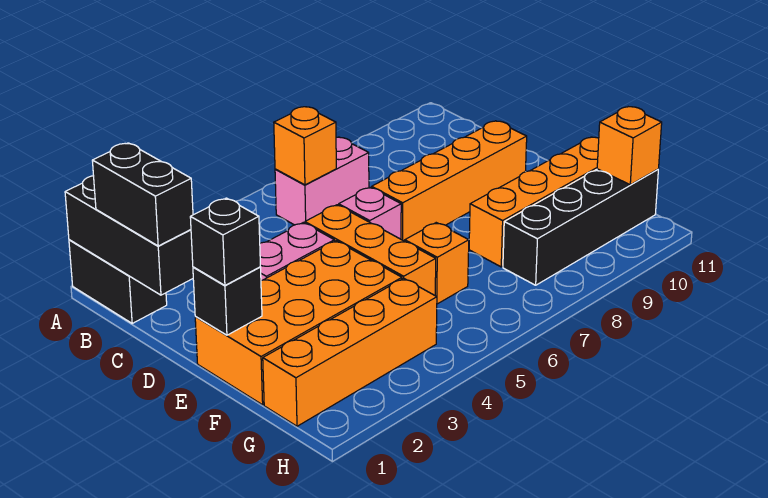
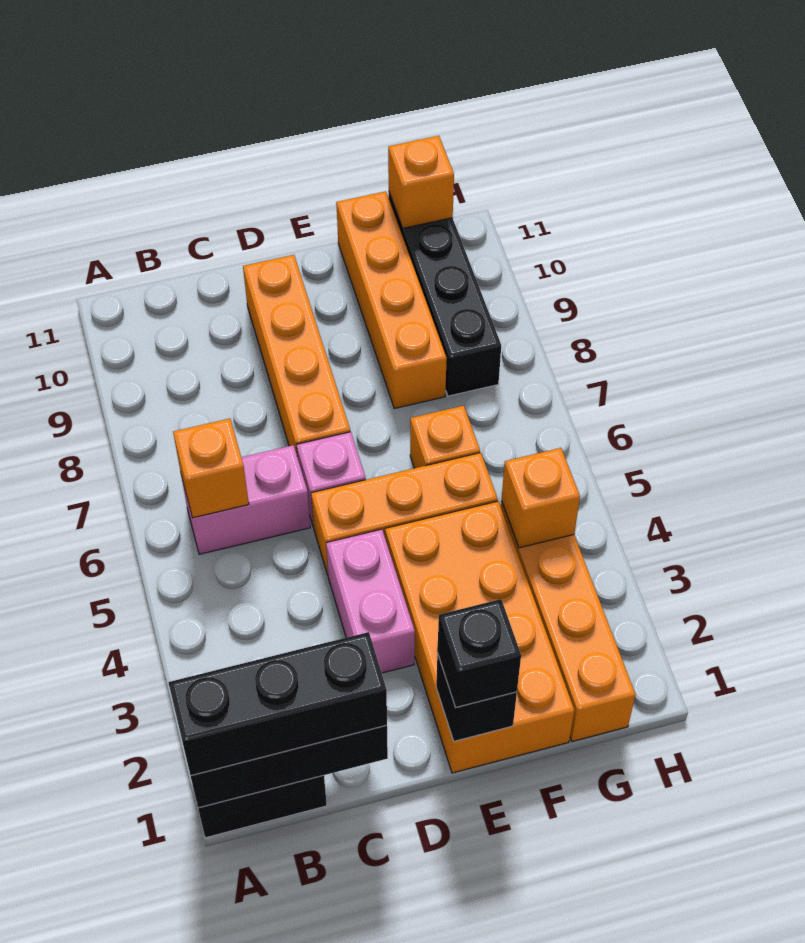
black 1x2 brick [92,143,193,246] -> black 1x3 brick [168,632,387,776]
pink 1x2 brick [275,137,369,225] -> pink 1x2 brick turned to [181,445,310,554]
none -> orange 1x1 brick [502,448,580,548]

